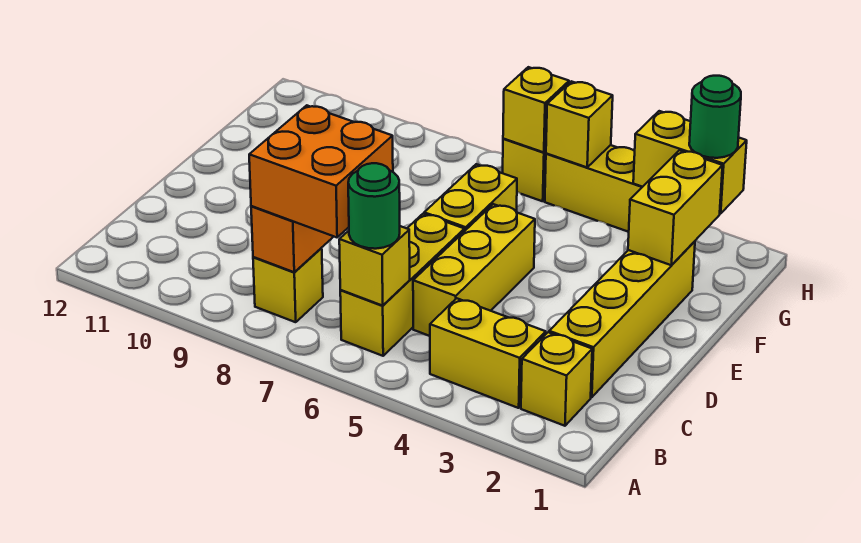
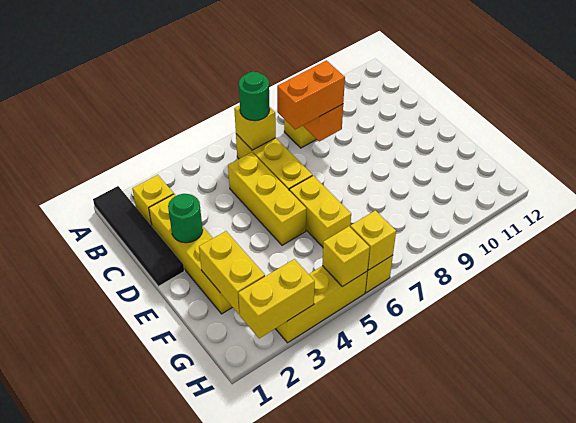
none -> black 1x4 tile [93,186,184,286]
yellow 1x2 brick [430,298,546,408] -> none
orange 2x2 brick [249,105,393,237] -> orange 1x2 brick [277,60,345,129]
green 1x1 round brick [689,76,741,158] -> green 1x1 round brick moved to [168,194,203,243]

